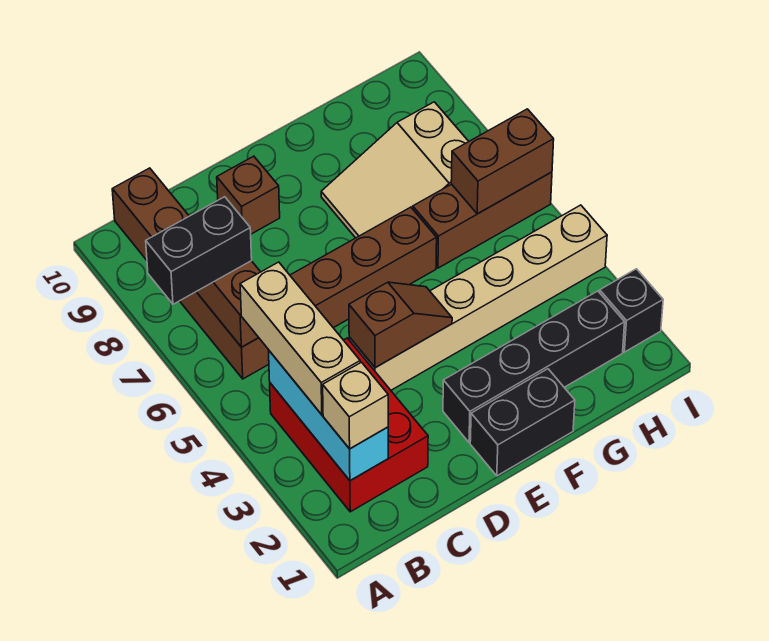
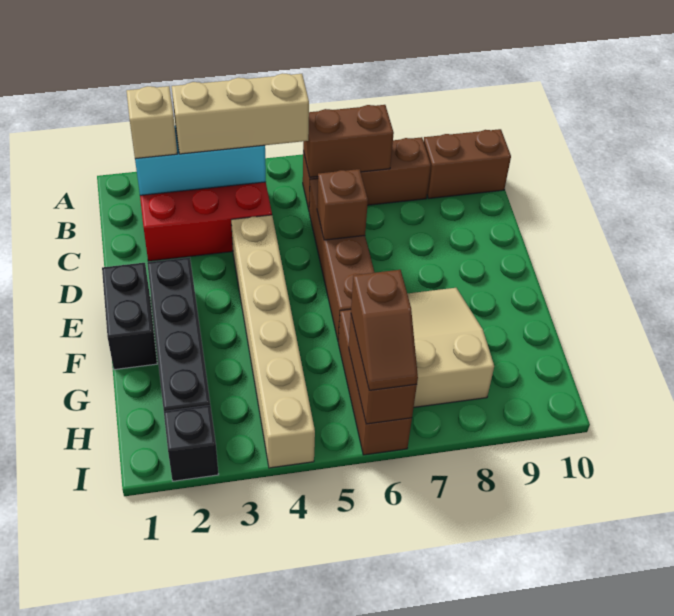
black 1x2 brick [146,197,252,304] -> none
brown 1x2 slope [349,282,452,368] -> brown 1x2 slope moved to [351,270,418,390]
brown 1x1 brick [217,156,280,234] -> brown 1x1 brick moved to [317,169,368,240]

